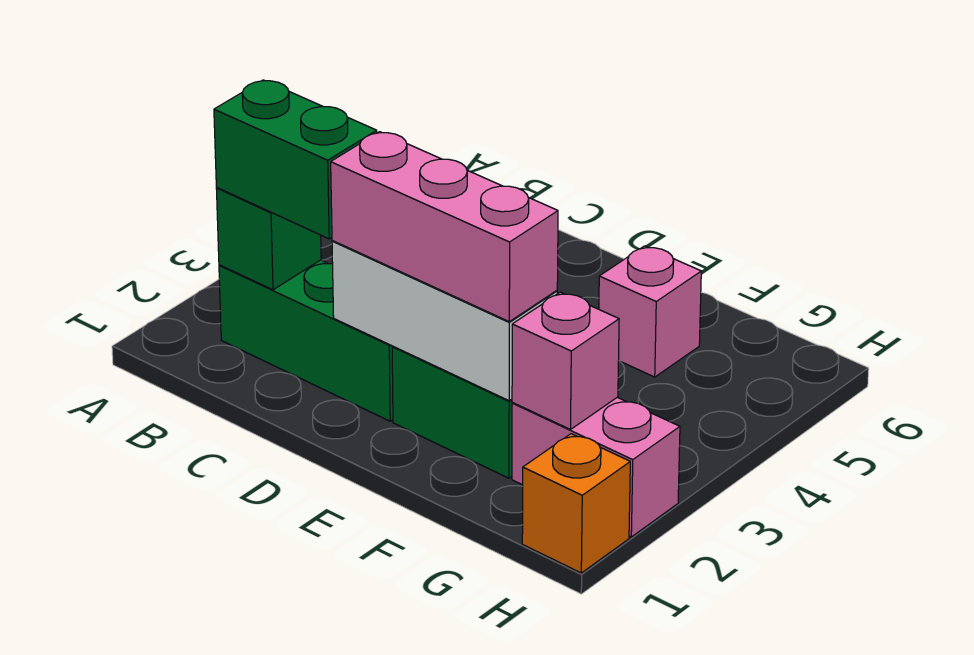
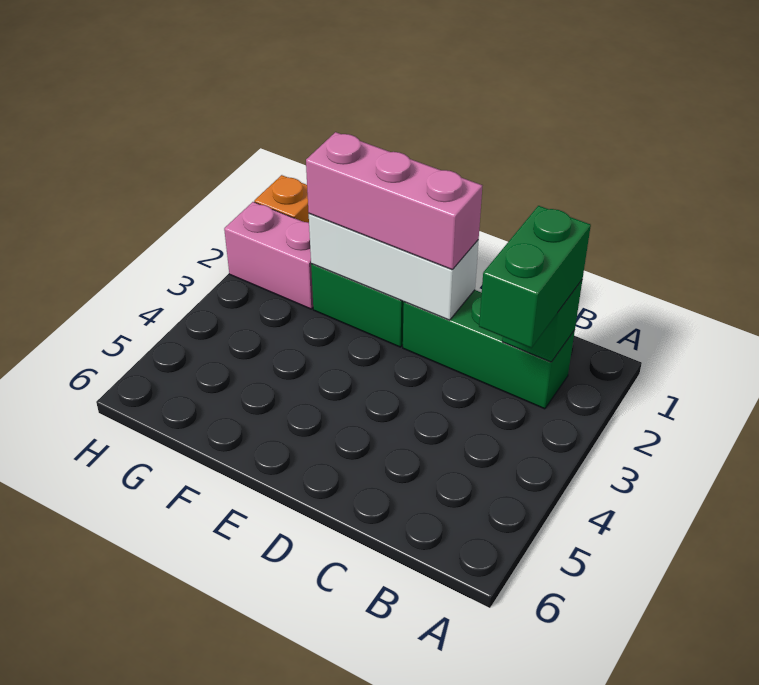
green 1x2 brick [214,80,377,239] -> green 1x2 brick turned to [479,206,591,348]
pink 1x1 brick [599,246,701,377] -> none
pink 1x1 brick [512,292,619,430] -> none

